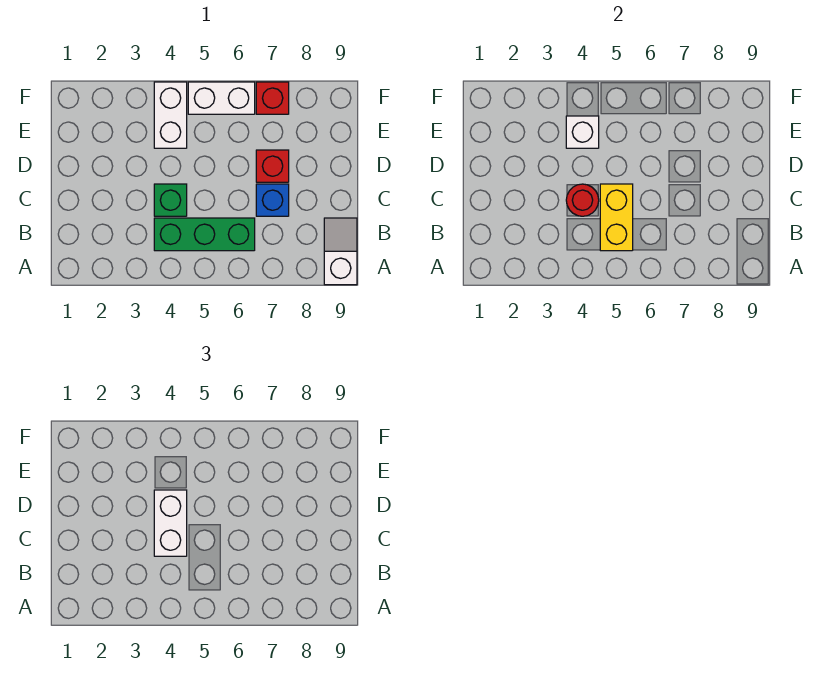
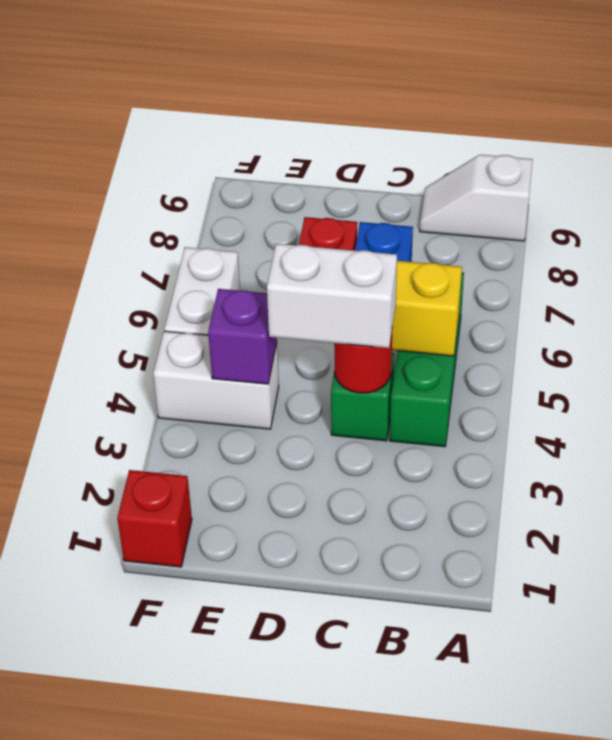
white 1x1 brick [566,116,599,148] -> purple 1x1 brick [208,289,277,384]
red 1x1 brick [256,82,289,114] -> red 1x1 brick moved to [117,470,192,567]

